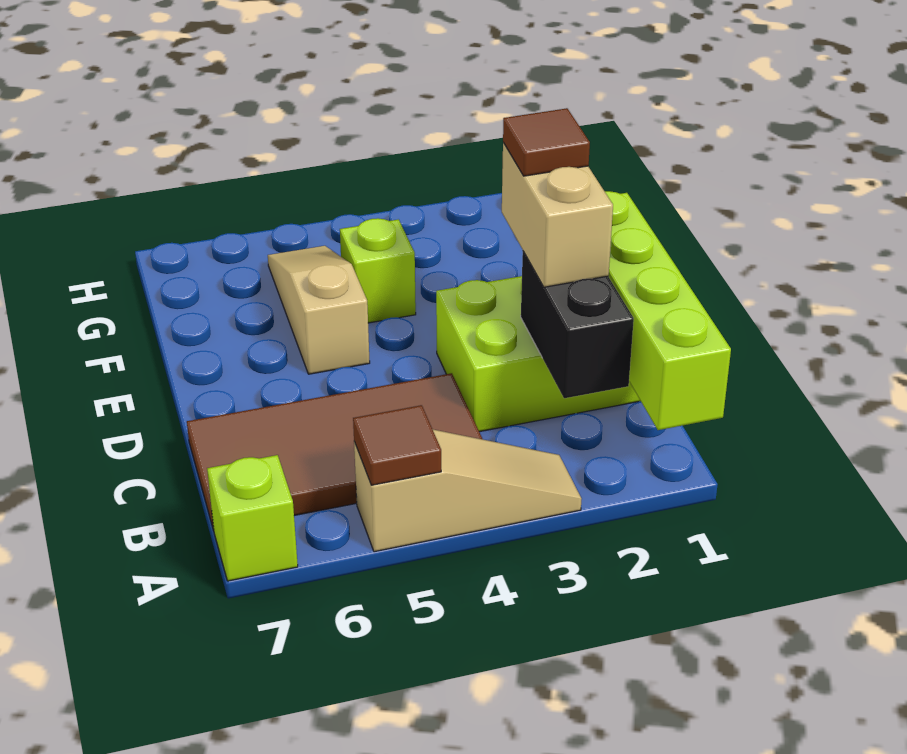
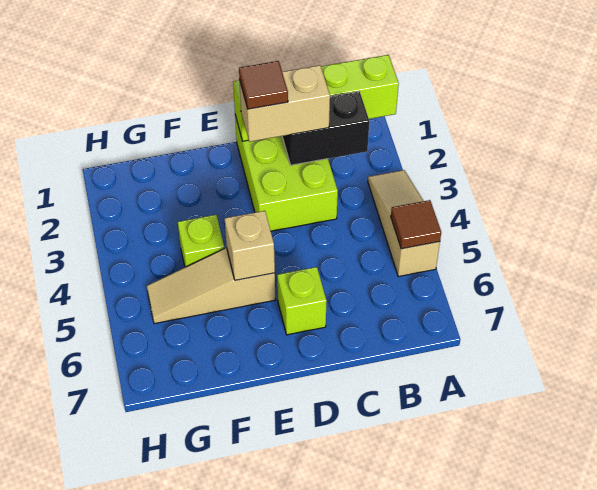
lime 1x1 brick [207,455,298,581] -> lime 1x1 brick moved to [277,267,327,335]
brown 2x4 tile [187,373,482,530] -> none
none -> tan 1x1 brick [225,211,275,280]

